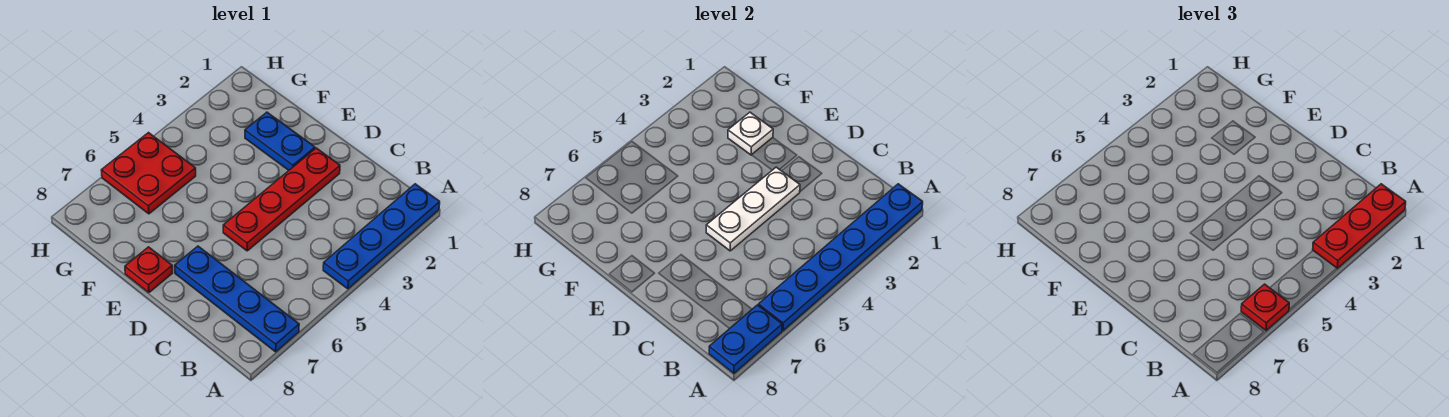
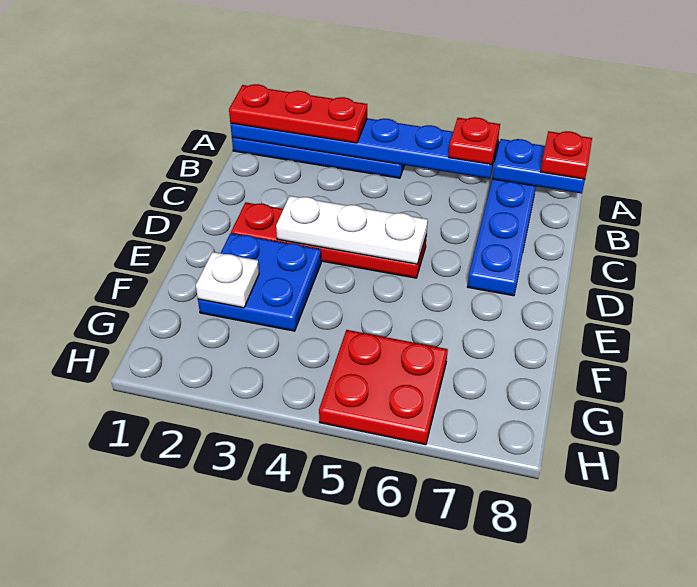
blue 1x2 plate [245,112,315,170] -> blue 2x2 plate [198,233,321,331]
red 1x1 plate [125,247,172,293] -> red 1x1 plate moved to [540,131,592,179]

